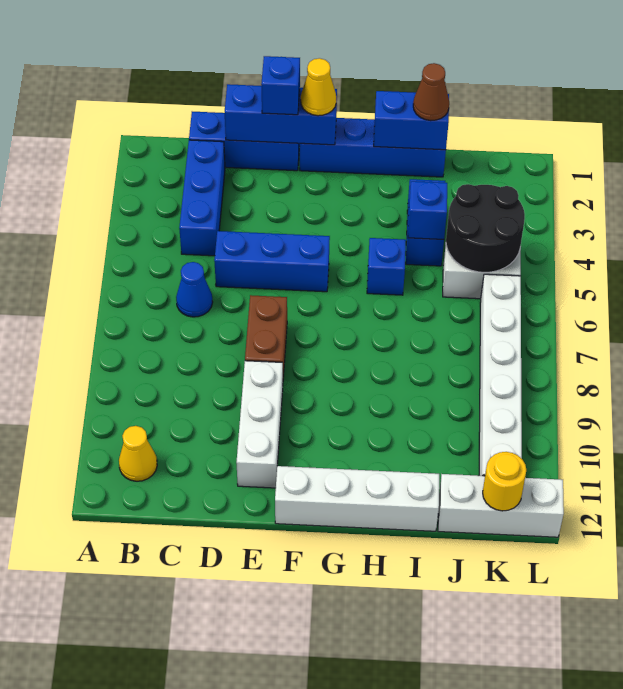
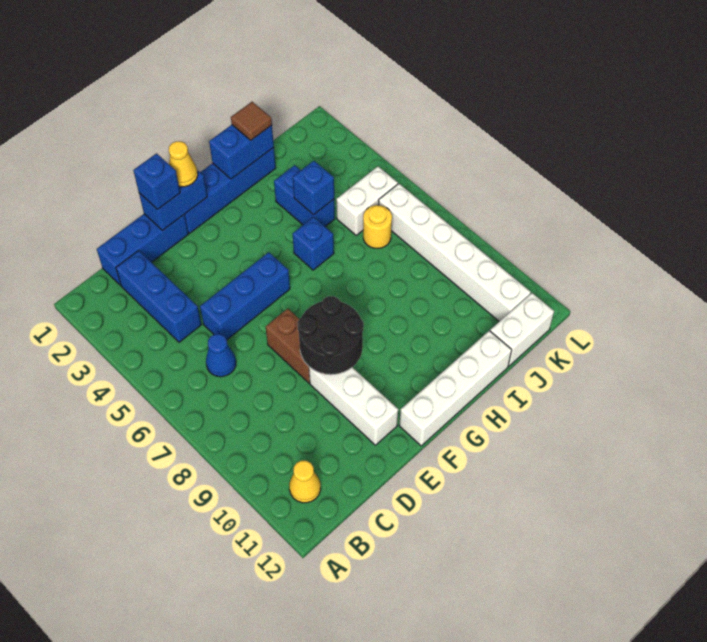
blue 1x3 brick [225,84,337,145] -> blue 1x2 brick [139,170,207,230]
brown 1x1 cone [413,63,449,121] -> brown 1x1 tile [231,102,272,140]
black 2x2 round brick [446,184,525,272] -> black 2x2 round brick moved to [298,296,364,375]
white 1x3 brick [438,474,564,537] -> white 1x2 brick [490,293,554,366]
yellow 1x1 round brick [483,452,526,511] -> yellow 1x1 round brick moved to [363,205,392,248]

